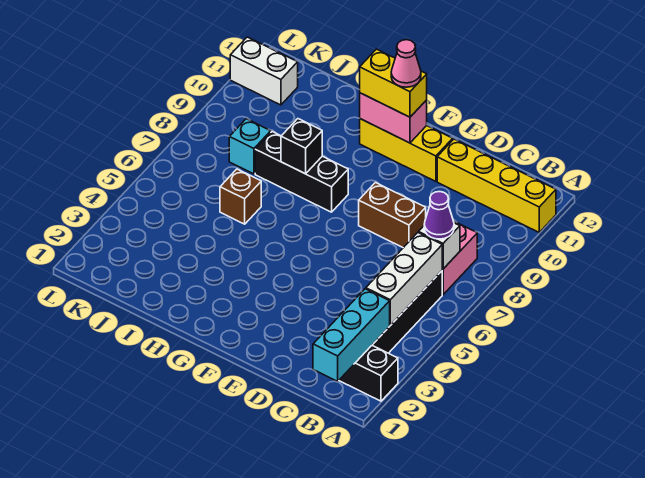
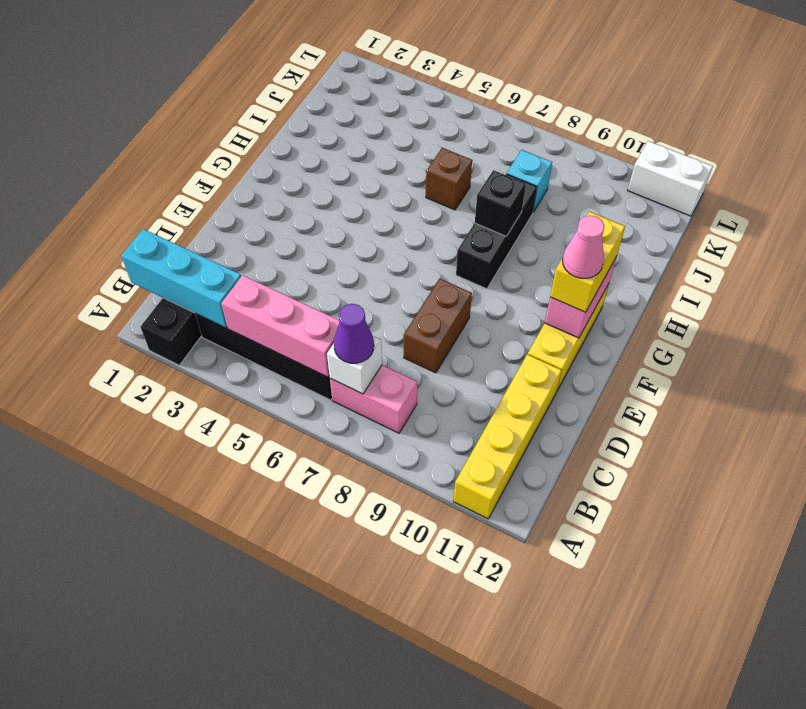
white 1x3 brick [366,233,442,325] -> pink 1x3 brick [221,275,340,377]
white 1x2 brick [230,37,298,105] -> white 1x2 brick turned to [628,141,713,216]

